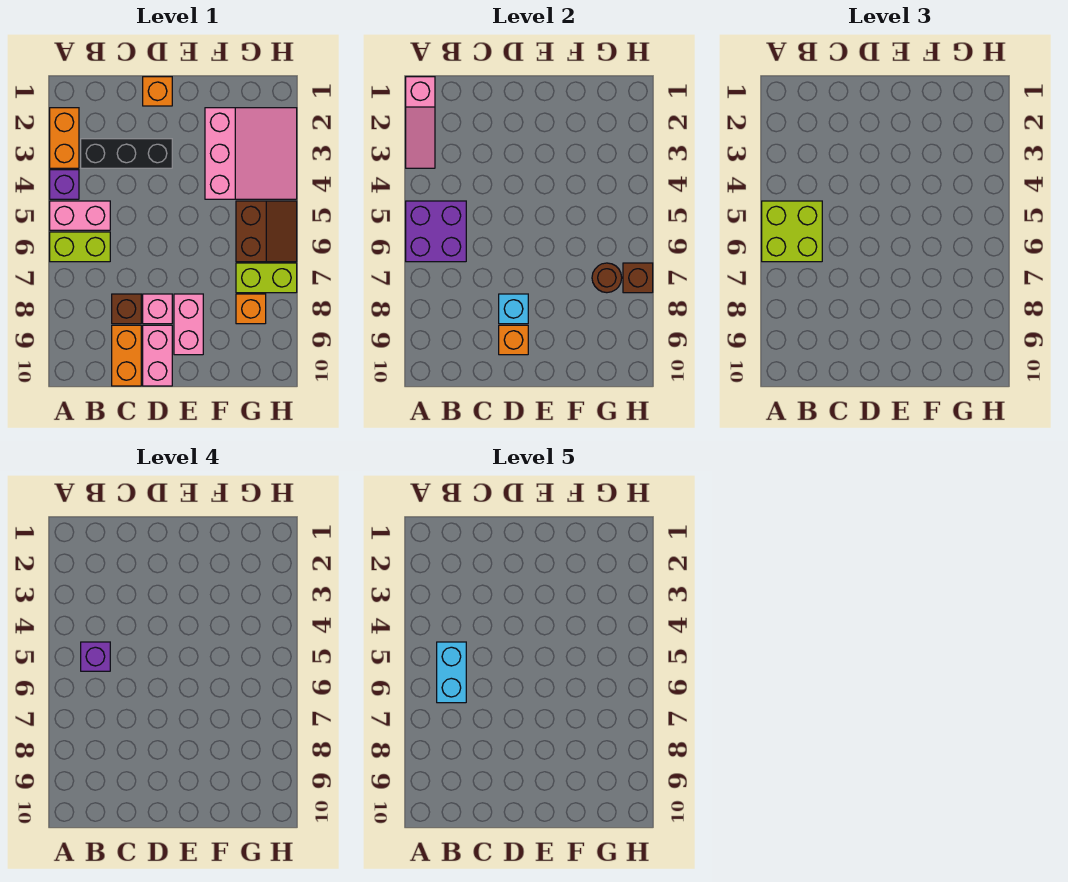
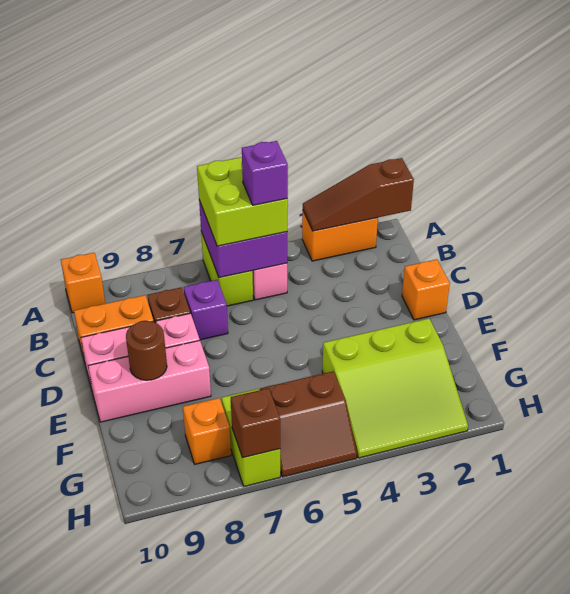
pink 1x3 slope [406,77,435,168] -> brown 1x3 slope [303,158,414,231]
purple 1x1 brick [50,170,79,199] -> purple 1x1 brick moved to [184,280,228,340]
black 1x3 brick [81,139,172,168] -> none
cyan 1x2 brick [437,642,466,703] -> none
cyan 1x1 brick [499,294,528,324] -> none
orange 1x1 brick [499,325,528,355] -> orange 1x1 brick moved to [61,253,105,313]
pink 1x2 brick [174,294,203,355] -> pink 1x3 brick [88,341,211,422]
pink 3x3 slope [205,108,297,199] -> lime 3x3 slope [322,318,468,458]
brown 1x1 round brick [592,263,622,293] -> brown 1x1 round brick moved to [126,321,167,380]

